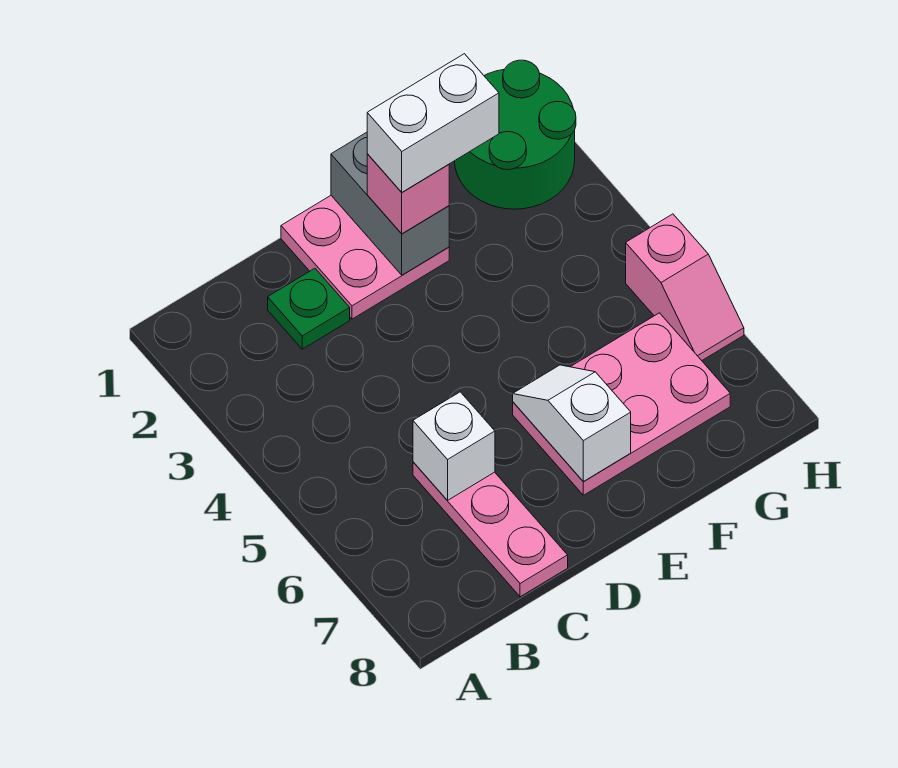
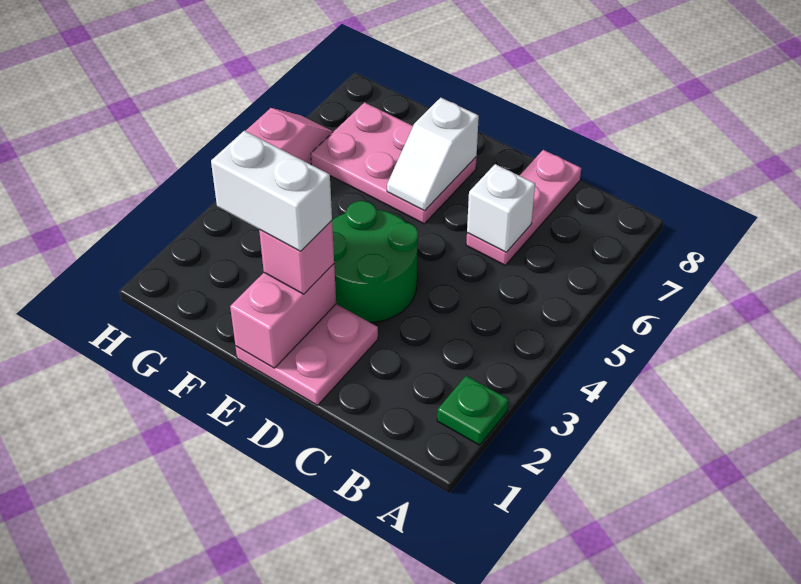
green 1x1 plate [268,268,350,349] -> green 1x1 plate moved to [437,376,509,445]
grey 1x2 brick [331,132,449,275] -> pink 1x2 brick [230,264,336,368]
green 2x2 round brick [455,60,576,209] -> green 2x2 round brick moved to [332,201,418,322]

